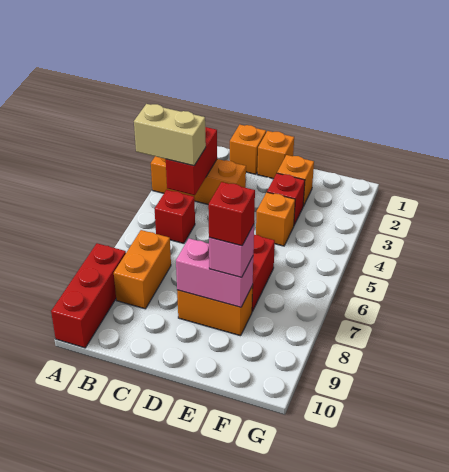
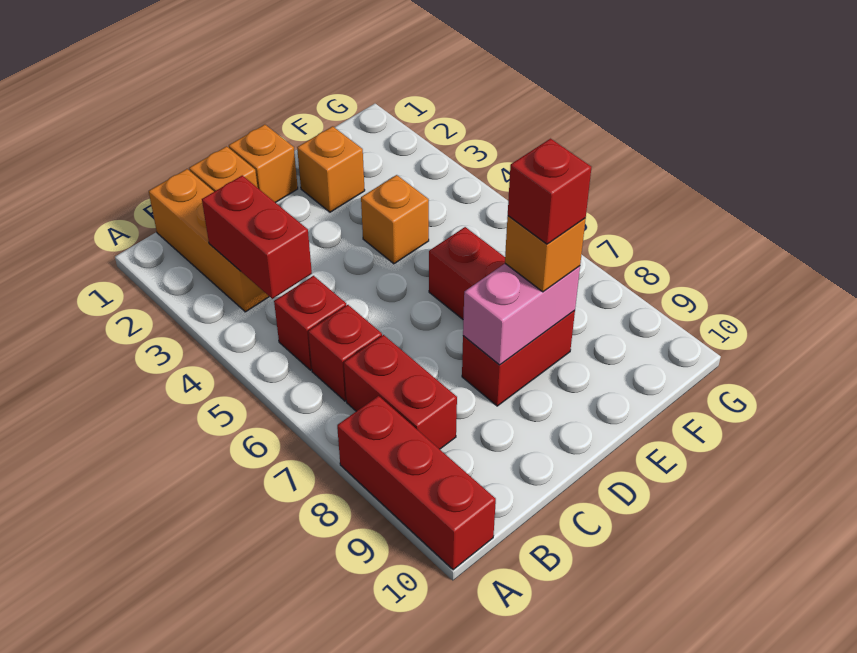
orange 1x3 brick [151,156,246,204] -> orange 1x3 brick turned to [149,169,269,312]
tan 1x2 brick [134,104,206,166] -> none
orange 1x2 brick [114,230,171,309] -> red 1x2 brick [344,335,457,449]
orange 1x2 brick [177,286,253,336] -> red 1x2 brick [462,310,575,406]
red 1x1 brick [267,173,305,225] -> red 1x1 brick moved to [308,305,382,401]
pink 1x1 brick [209,225,254,277] -> orange 1x1 brick [505,216,586,292]

